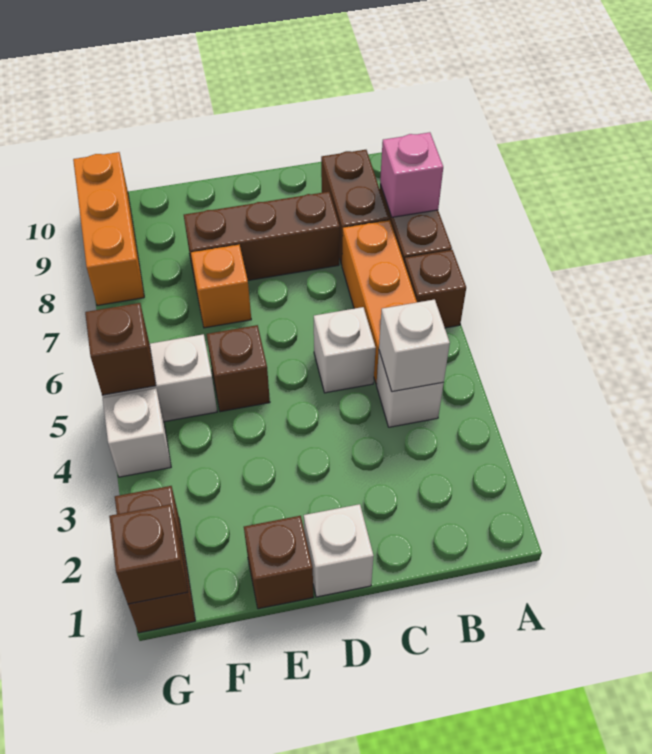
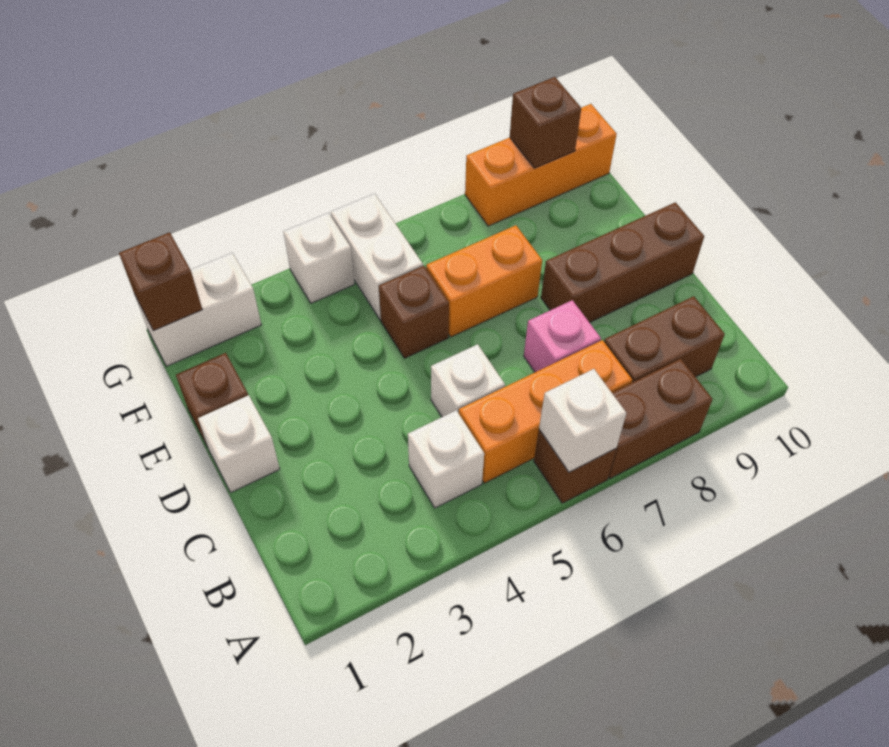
pink 1x1 brick [380,132,443,217] -> pink 1x1 brick moved to [524,300,601,372]
white 1x1 brick [379,299,450,392] -> white 1x1 brick moved to [539,369,626,472]
brown 1x3 brick [184,192,340,285] -> brown 1x3 brick turned to [541,202,704,323]
orange 1x1 brick [191,245,251,328] -> orange 1x2 brick [426,225,542,337]
brown 1x2 brick [115,486,195,633] -> white 1x2 brick [135,253,261,366]
brown 1x1 brick [85,303,156,395] -> brown 1x1 brick moved to [510,77,581,168]

